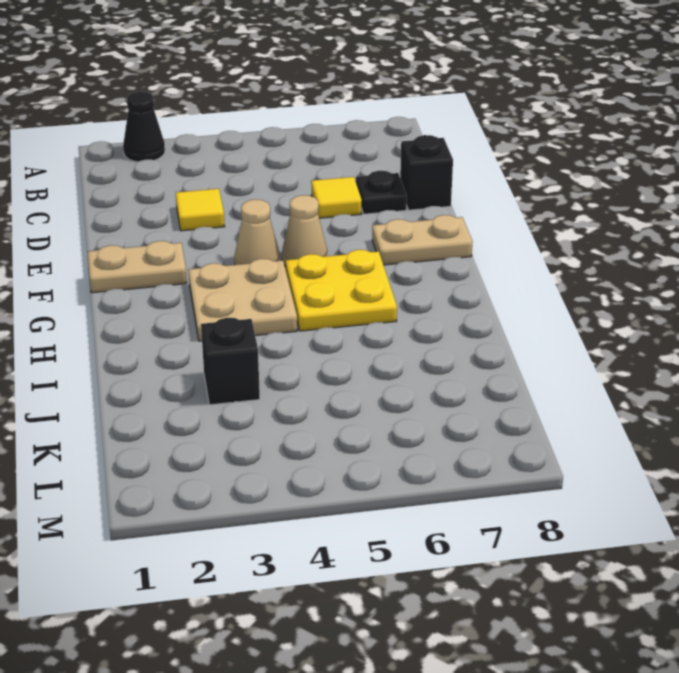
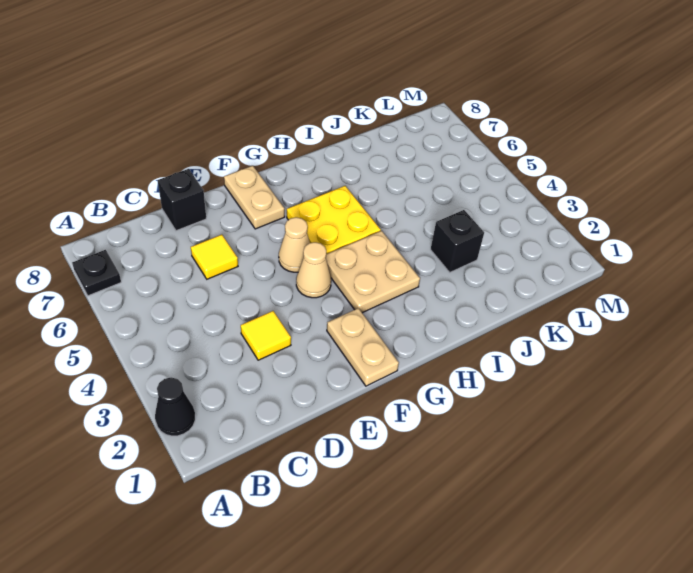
black 1x1 plate [356,171,407,214] -> black 1x1 plate moved to [72,250,121,296]

